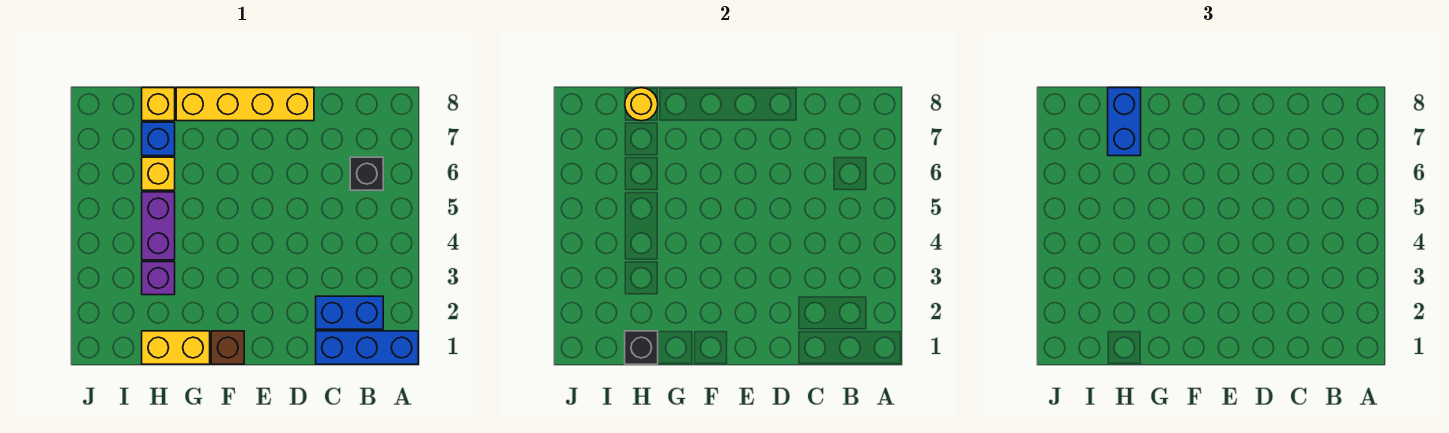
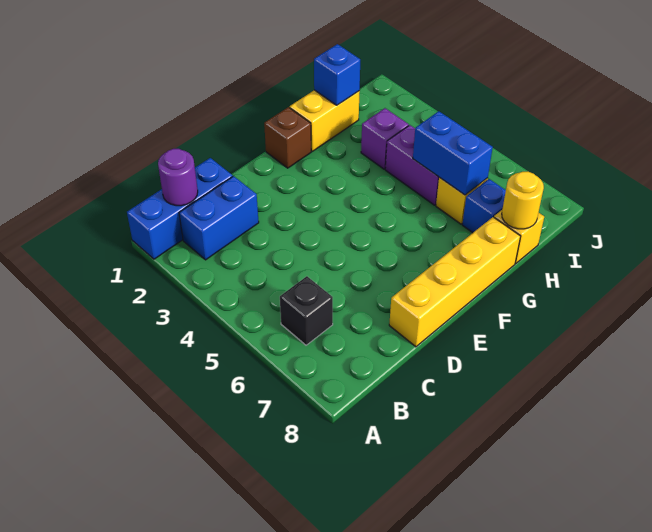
none -> purple 1x1 round brick [158,149,198,206]
black 1x1 brick [625,331,658,364] -> blue 1x1 brick [314,44,360,105]
blue 1x2 brick [1108,88,1141,156] -> blue 1x2 brick moved to [413,111,493,195]

